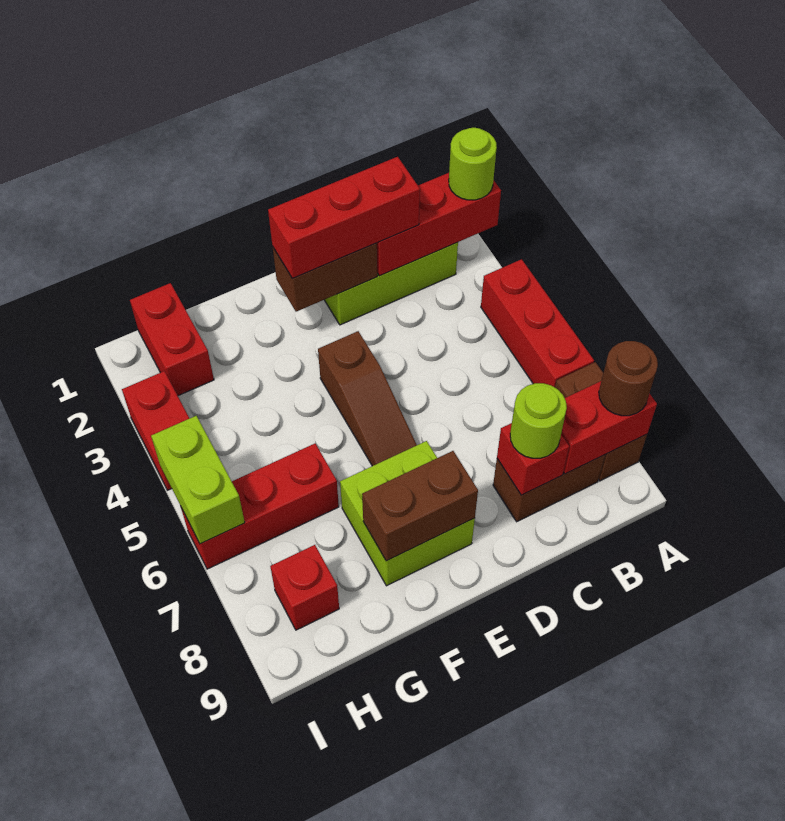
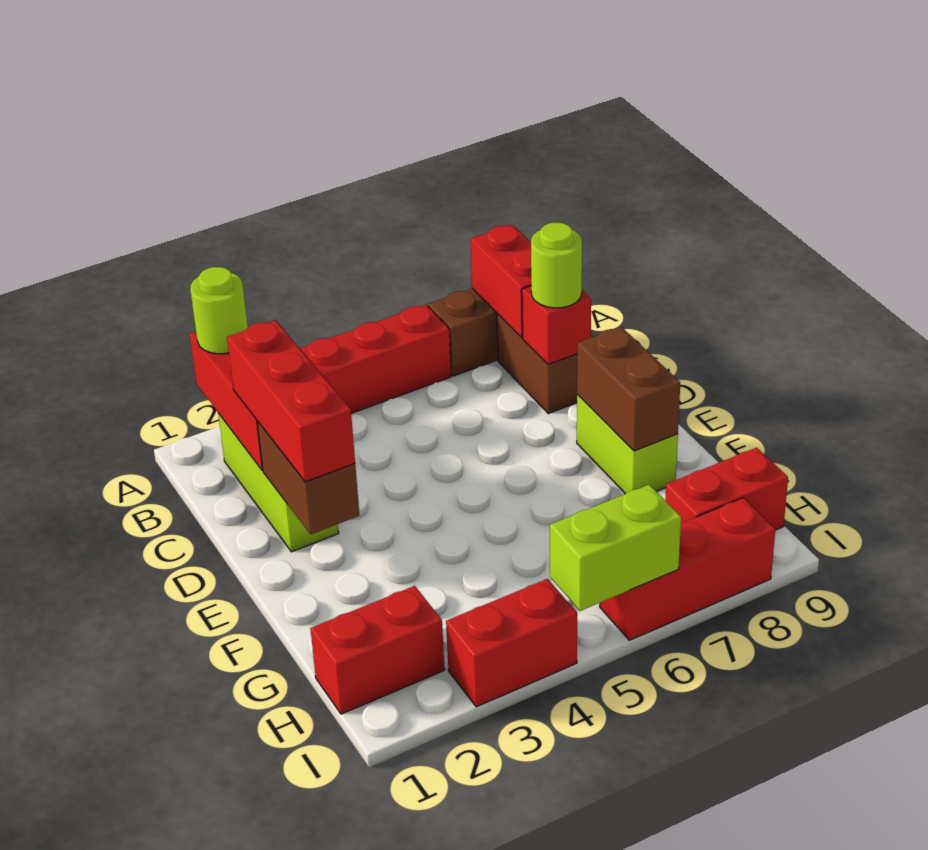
brown 1x1 round brick [599,341,658,416] -> none
brown 1x3 slope [318,331,417,466] -> none
lime 2x2 brick [340,441,475,586] -> lime 1x2 brick [577,395,678,494]
red 1x3 brick [181,443,339,569] -> red 1x3 brick turned to [600,498,775,640]
red 1x1 brick [270,545,339,630] -> red 1x2 brick [665,448,788,530]

